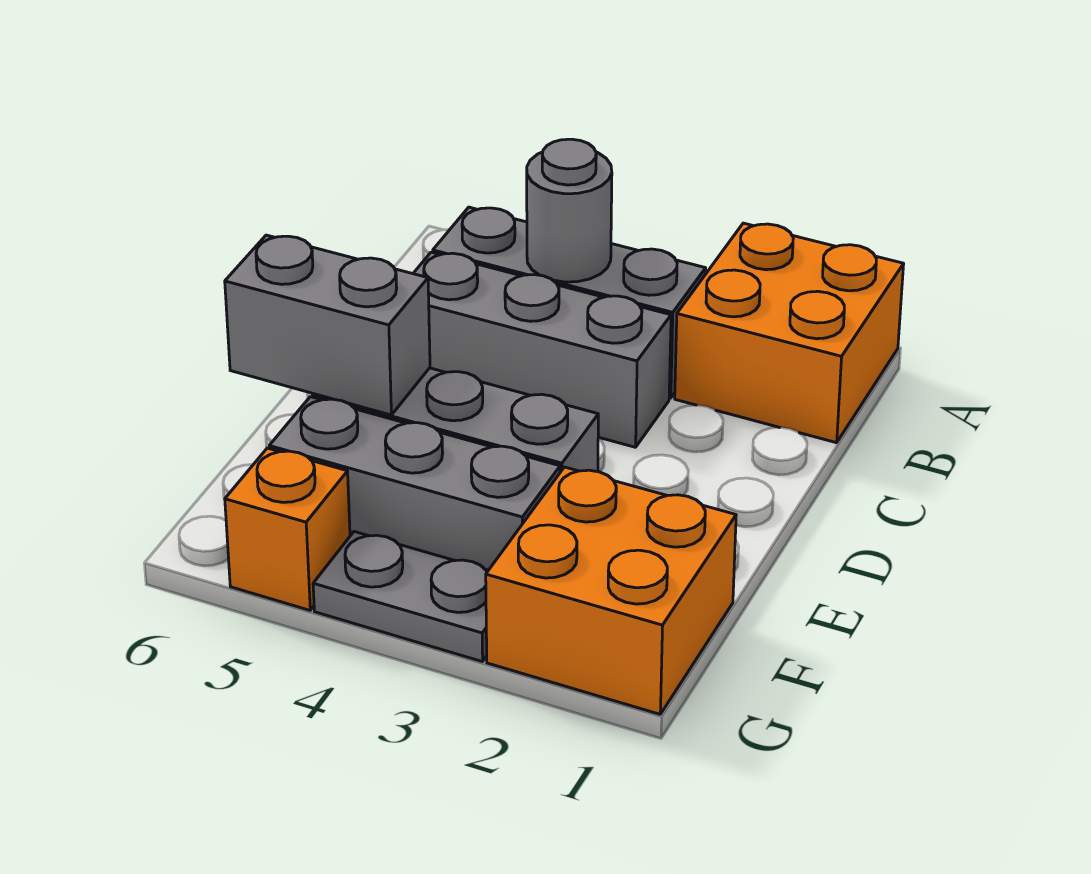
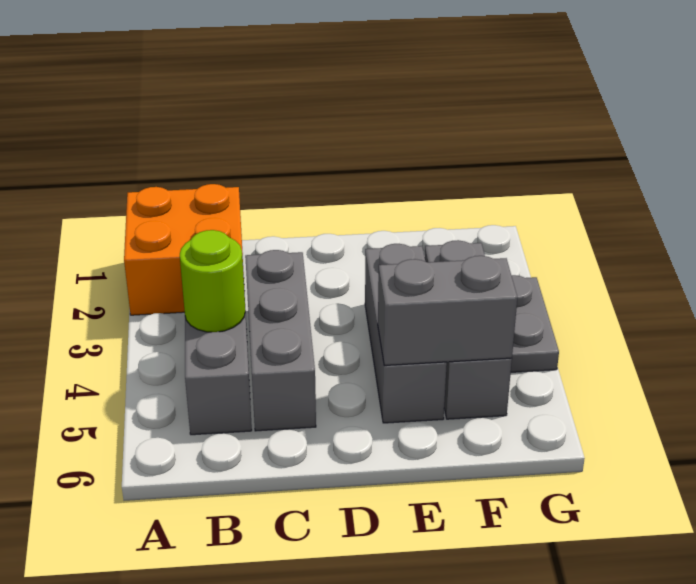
grey 1x1 round brick [527,139,612,282] -> lime 1x1 round brick [180,230,245,332]
grey 1x2 brick [225,235,430,415] -> grey 1x2 brick turned to [378,256,518,366]
orange 2x2 brick [486,467,736,714] -> none
orange 1x1 brick [225,448,350,610] -> none

